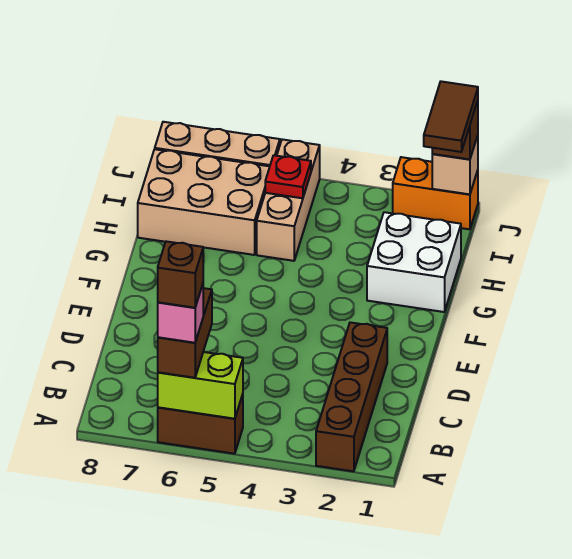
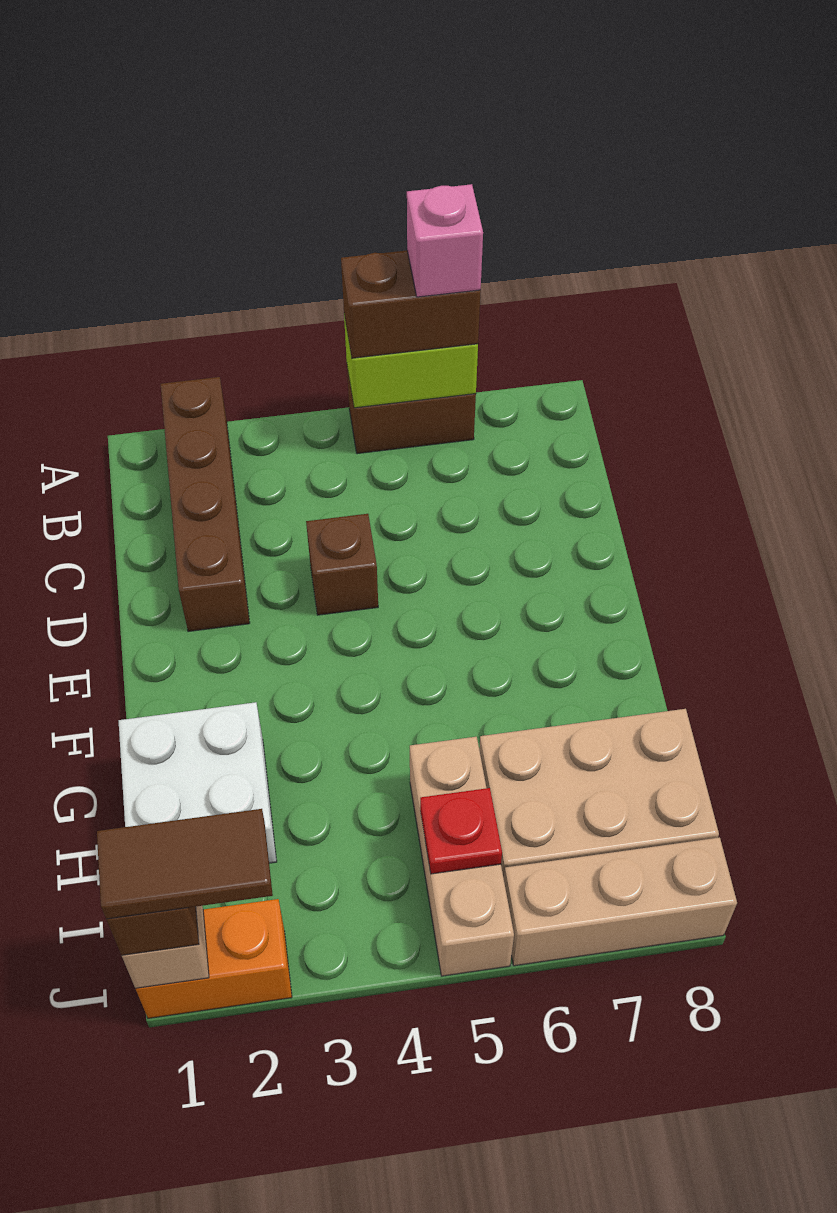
brown 1x2 brick [158,288,212,378] -> brown 1x2 brick turned to [341,250,481,358]
brown 1x1 brick [158,241,203,308] -> brown 1x1 brick moved to [306,514,378,615]
brown 1x2 tile [424,81,478,152] -> brown 1x2 tile turned to [97,809,273,919]

